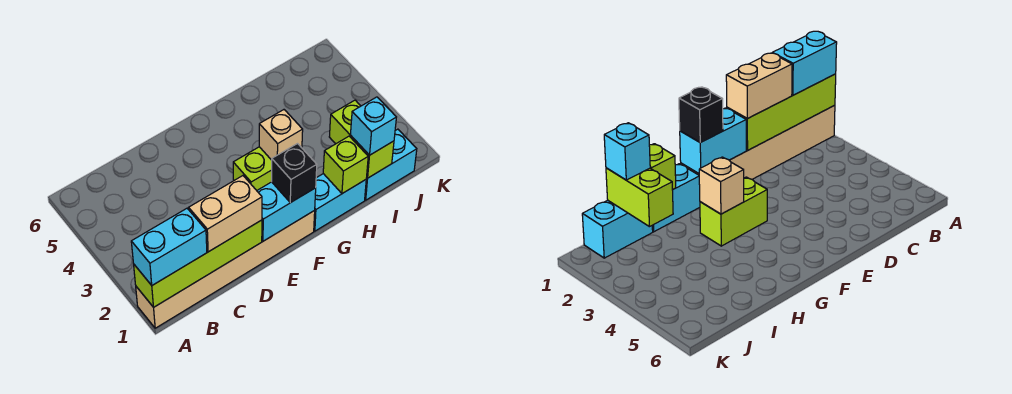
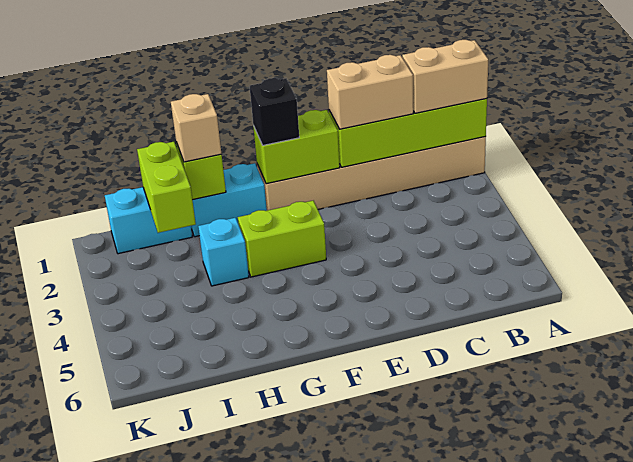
cyan 1x2 brick [131,208,207,285] -> tan 1x2 brick [402,40,488,113]
cyan 1x2 brick [257,182,316,241] -> lime 1x2 brick [253,110,340,184]
tan 1x1 brick [259,110,303,160] -> tan 1x1 brick moved to [171,94,221,162]
cyan 1x1 brick [351,97,396,155] -> cyan 1x1 brick moved to [198,218,249,286]

